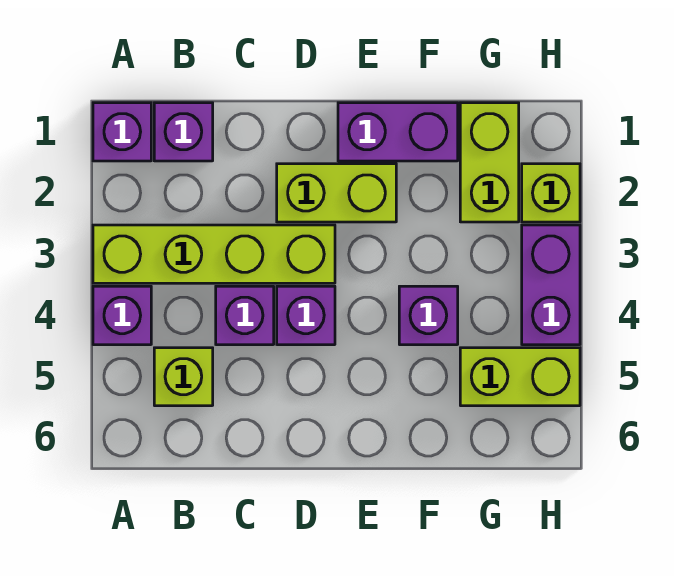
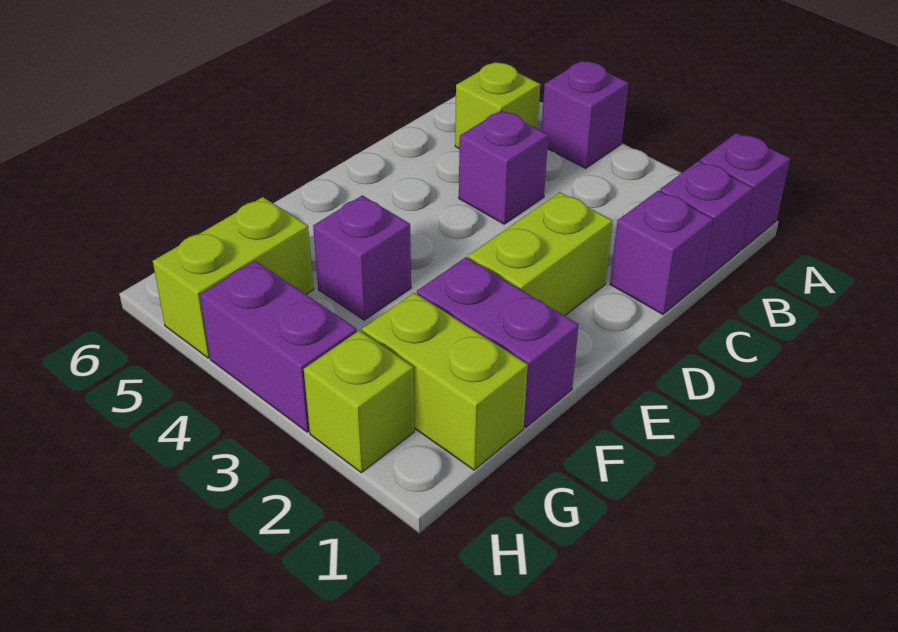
lime 1x4 brick [93,225,335,283] -> none
purple 1x1 brick [277,286,335,345] -> purple 1x1 brick moved to [610,191,713,314]
purple 1x2 brick [338,103,458,161] -> purple 1x2 brick turned to [417,257,579,427]

